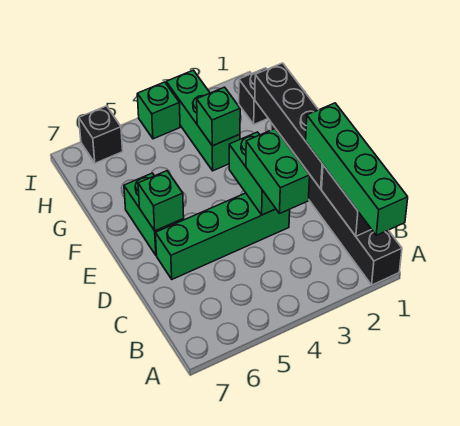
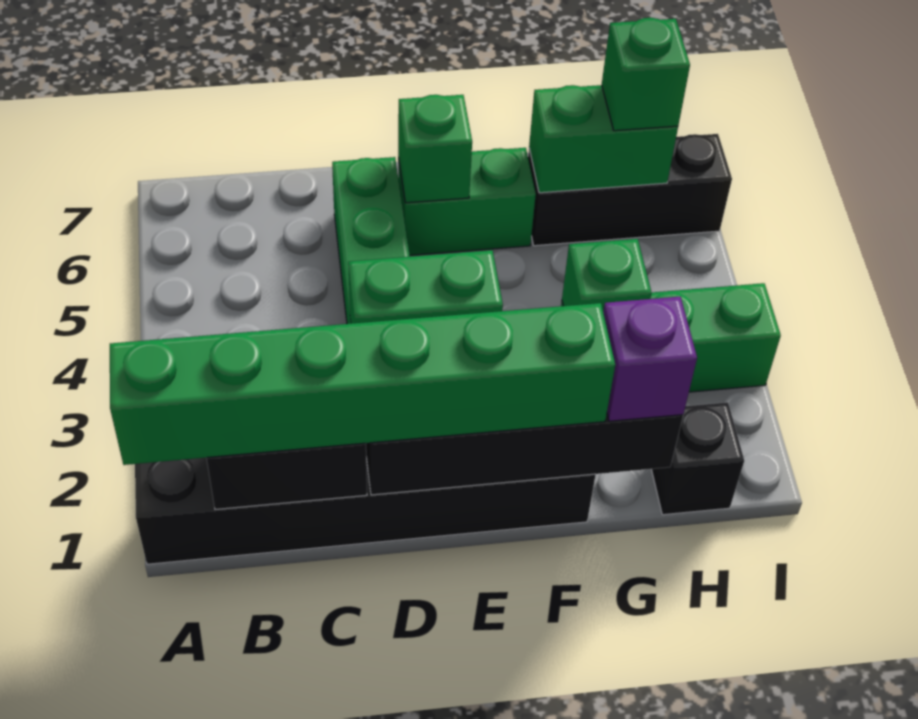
green 1x4 brick [306,103,408,235] -> green 1x6 brick [110,303,615,465]
green 1x2 brick [246,129,310,213] -> green 1x2 brick moved to [529,85,678,193]
none -> purple 1x1 brick [603,297,697,421]
green 1x1 brick [137,82,180,139] -> green 1x1 brick moved to [602,18,690,131]
black 1x1 brick [79,106,123,163] -> black 1x3 brick [528,134,732,246]

